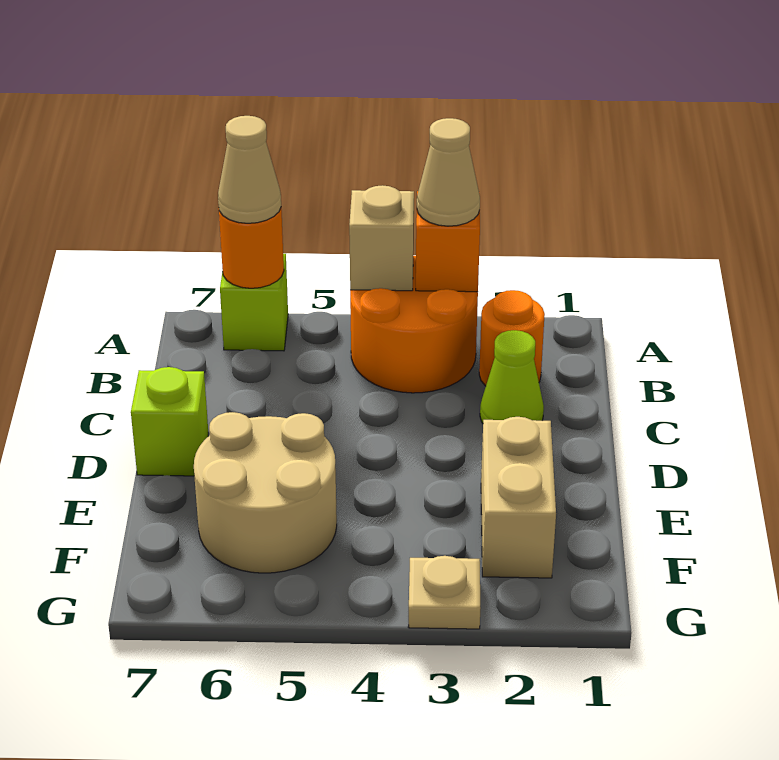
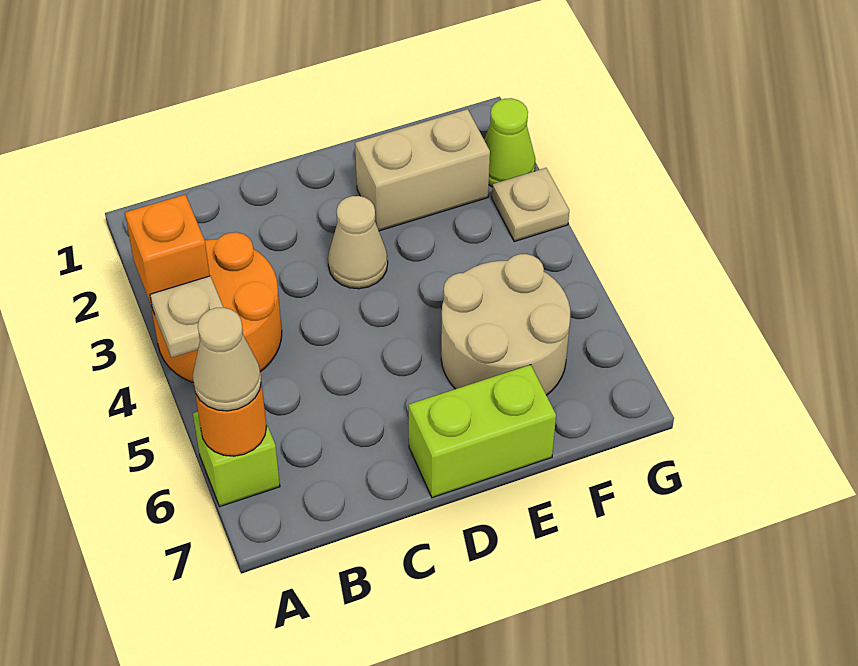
tan 1x1 cone [417,118,480,226] -> tan 1x1 cone moved to [328,196,388,289]
tan 1x1 brick [349,185,414,291] -> tan 1x1 plate [150,276,223,358]
orange 1x1 round brick [479,290,545,386] -> none
lime 1x1 cone [480,330,544,423] -> lime 1x1 cone moved to [484,98,535,187]
lime 1x1 brick [131,367,209,476] -> lime 1x2 brick [408,365,556,498]

